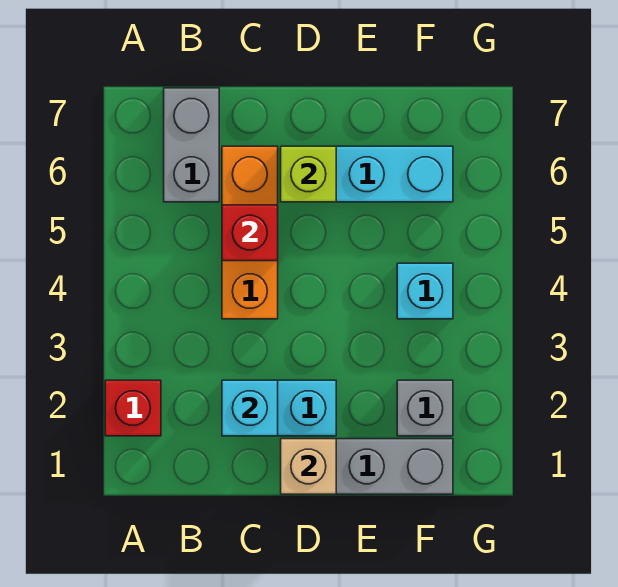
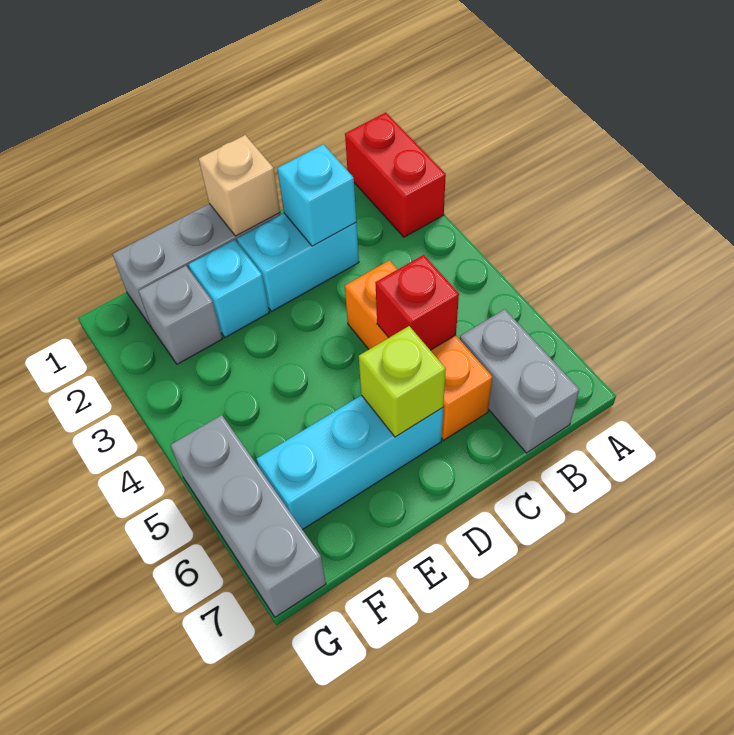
red 1x1 brick [105,380,161,436] -> red 1x2 brick [345,112,446,237]
cyan 1x1 brick [397,263,453,319] -> cyan 1x1 brick moved to [188,240,269,337]
none -> grey 1x3 brick [170,415,326,617]

